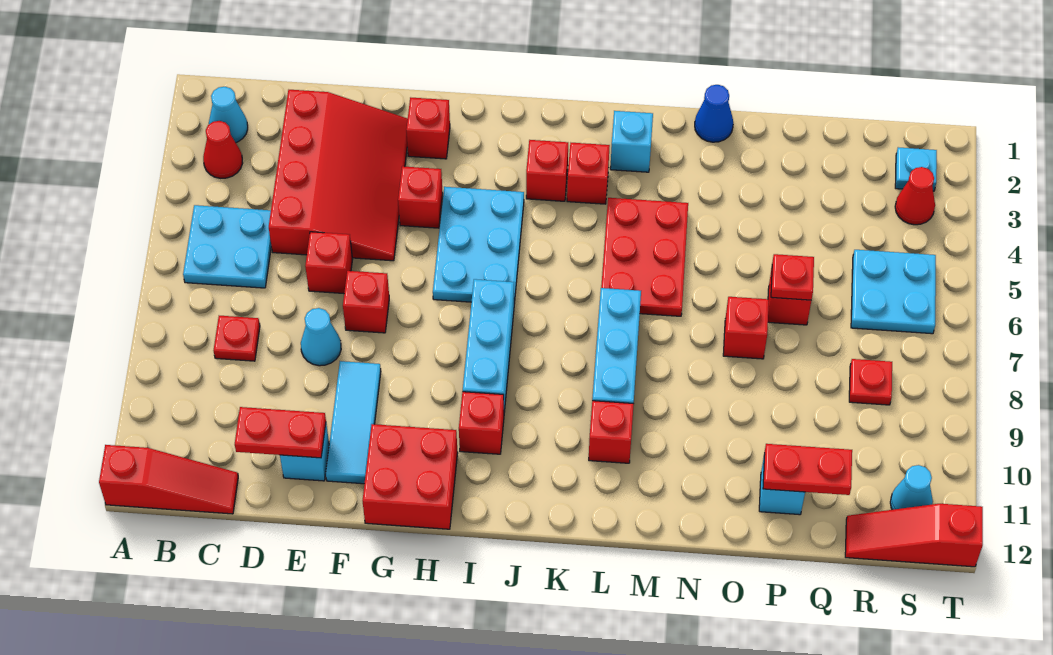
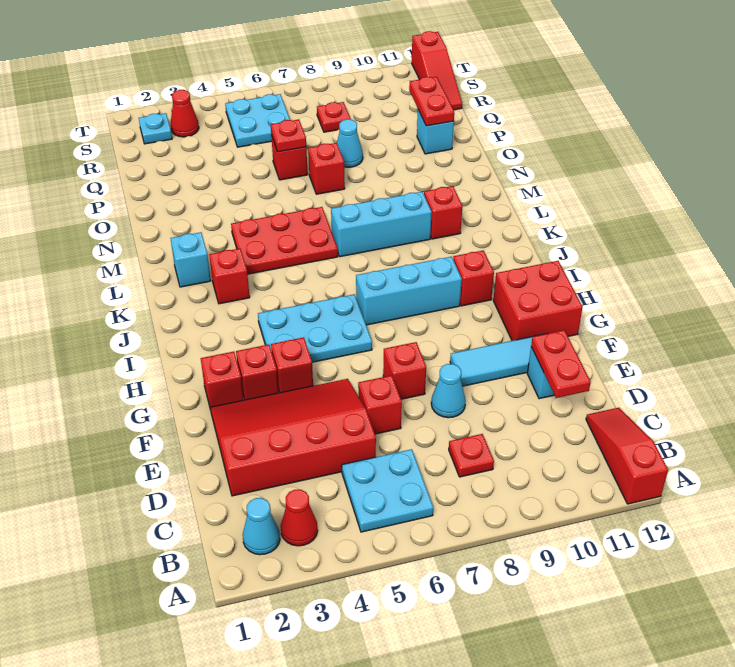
red 1x1 brick [526,140,568,201] -> red 1x1 brick moved to [236,345,279,400]
blue 1x1 cone [695,85,733,142] -> none
cyan 1x1 cone [890,465,933,510] -> cyan 1x1 cone moved to [337,119,363,167]

